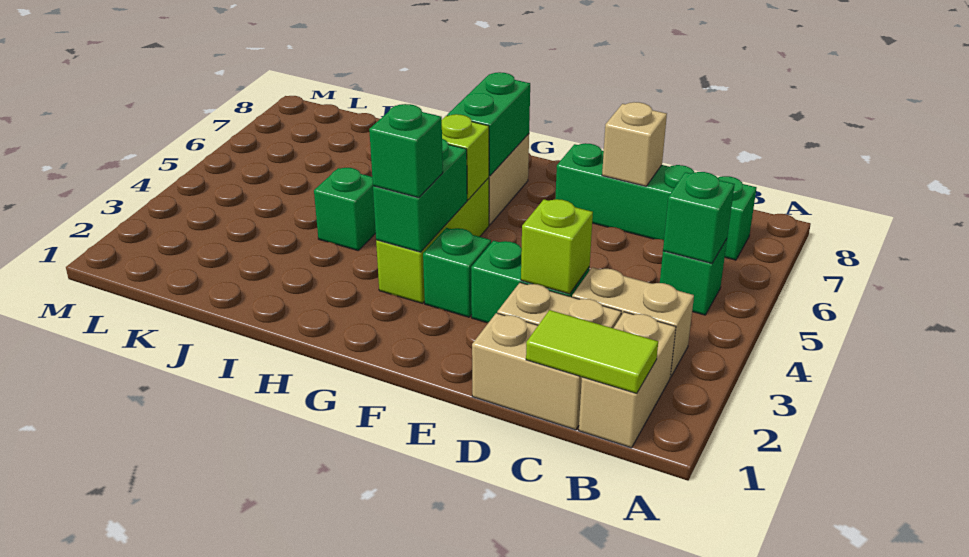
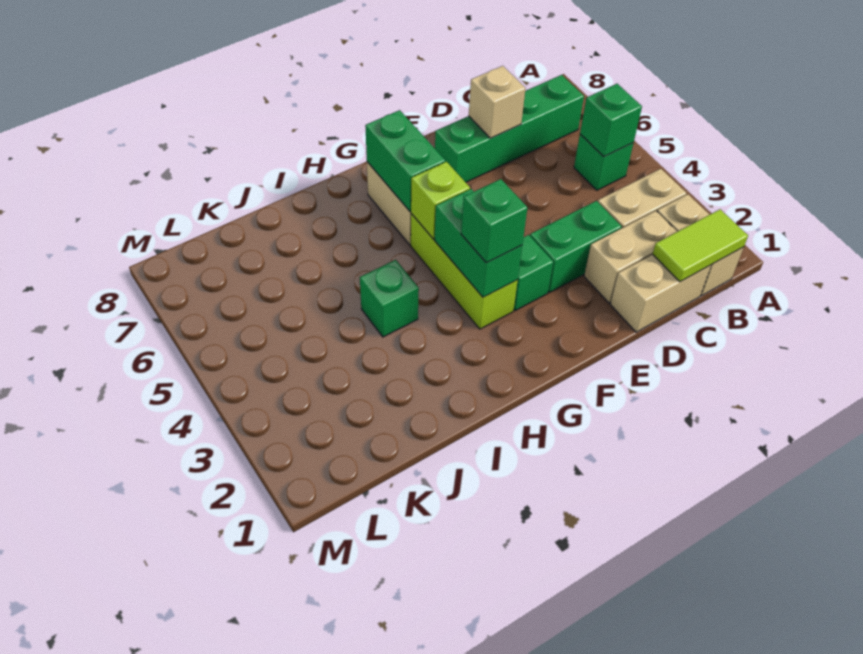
lime 1x1 brick [521,199,593,294] -> none

